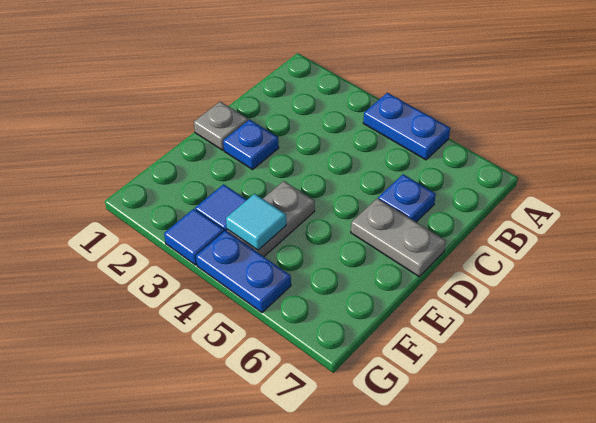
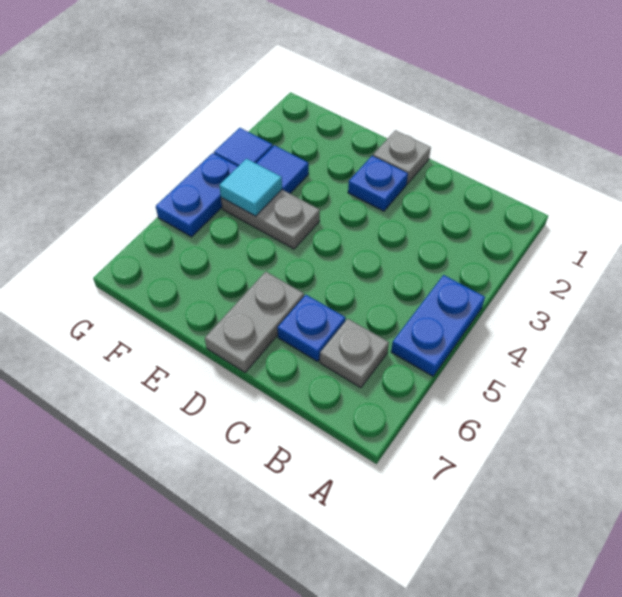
none -> grey 1x1 plate [320,319,389,388]

